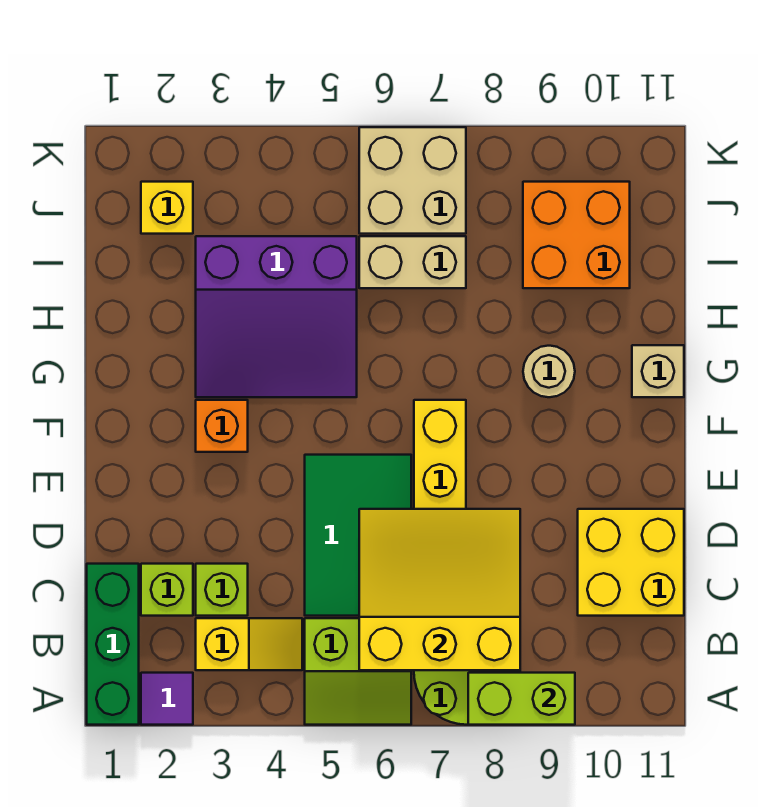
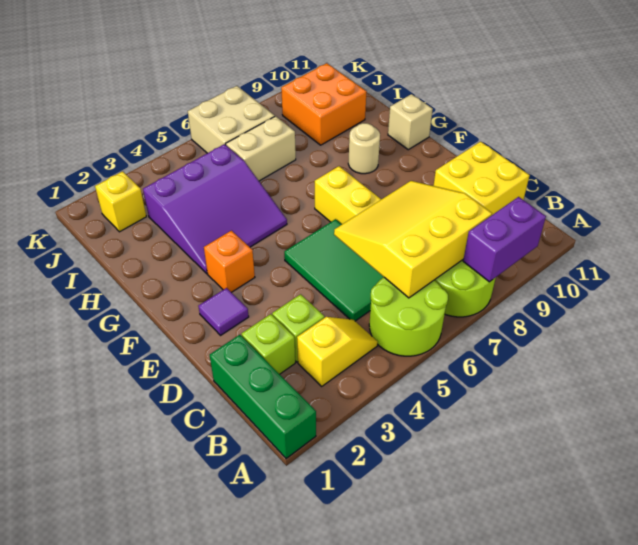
purple 1x1 tile [141,673,193,725] -> purple 1x1 tile moved to [198,288,249,335]
lime 2x2 slope [305,618,411,725] -> lime 2x2 round brick [369,277,448,356]
lime 1x2 brick [468,673,575,725] -> purple 1x2 brick [463,197,546,282]

